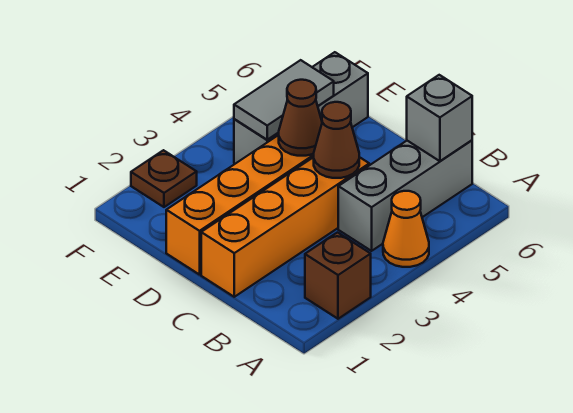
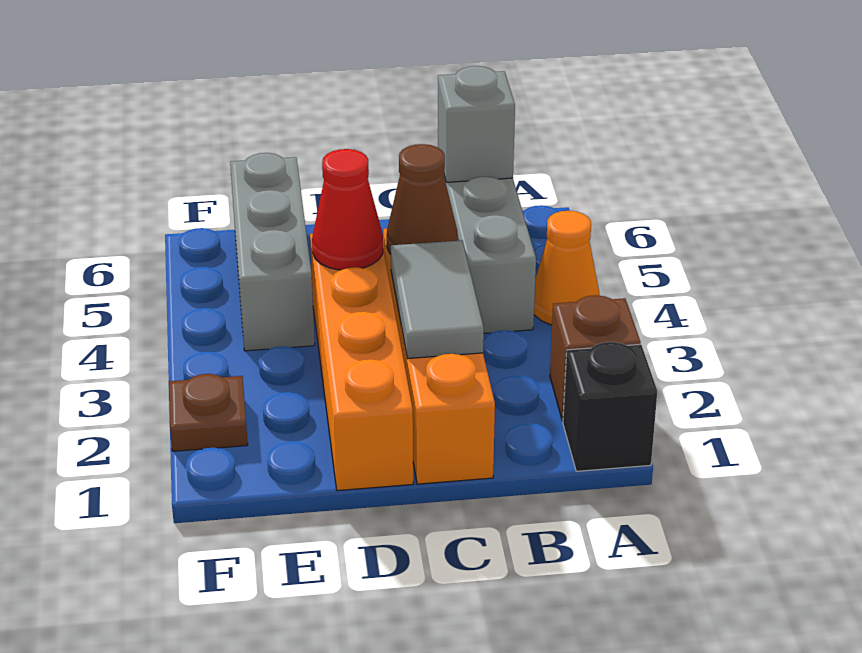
none -> black 1x1 brick [563,342,657,471]
brown 1x1 cone [279,80,322,156] -> red 1x1 cone [312,149,383,270]
grey 1x2 tile [234,60,334,140] -> grey 1x2 tile moved to [391,240,484,359]

